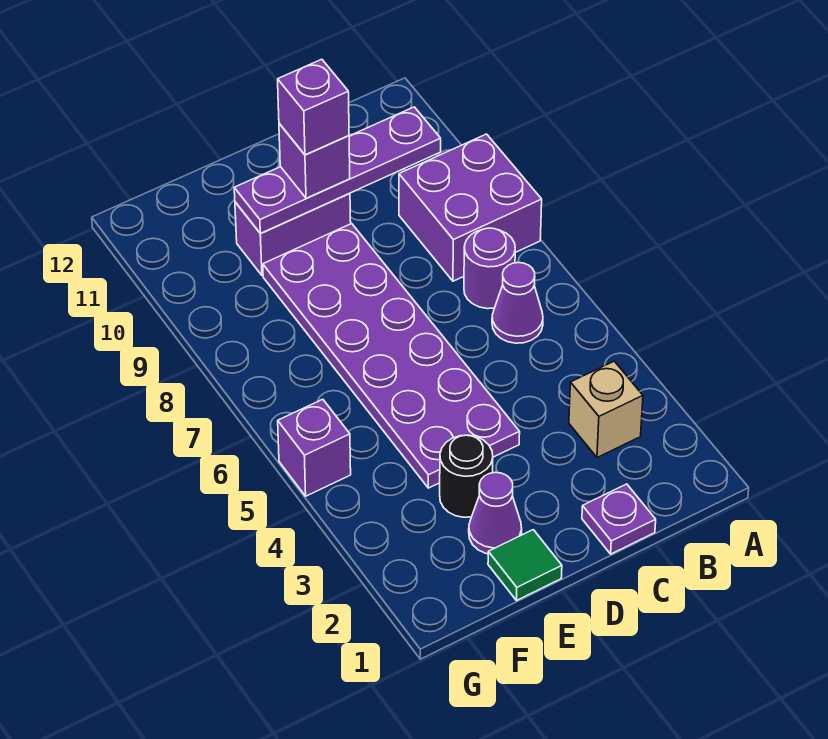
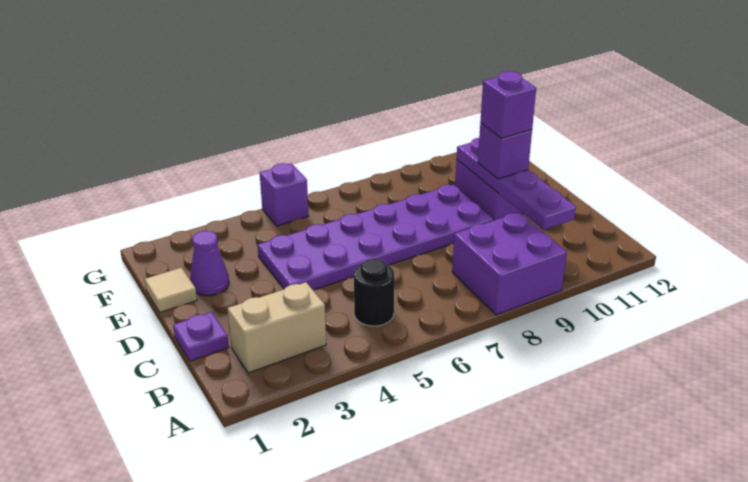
tan 1x1 brick [569,361,643,458] -> tan 1x2 brick [228,282,326,373]
purple 1x1 cone [492,262,543,343] -> none
purple 1x1 round brick [464,228,515,309] -> none
green 1x1 tile [488,530,562,601] -> tan 1x1 tile [145,268,197,312]
black 1x1 round brick [440,435,493,517] -> black 1x1 round brick moved to [354,259,394,326]

